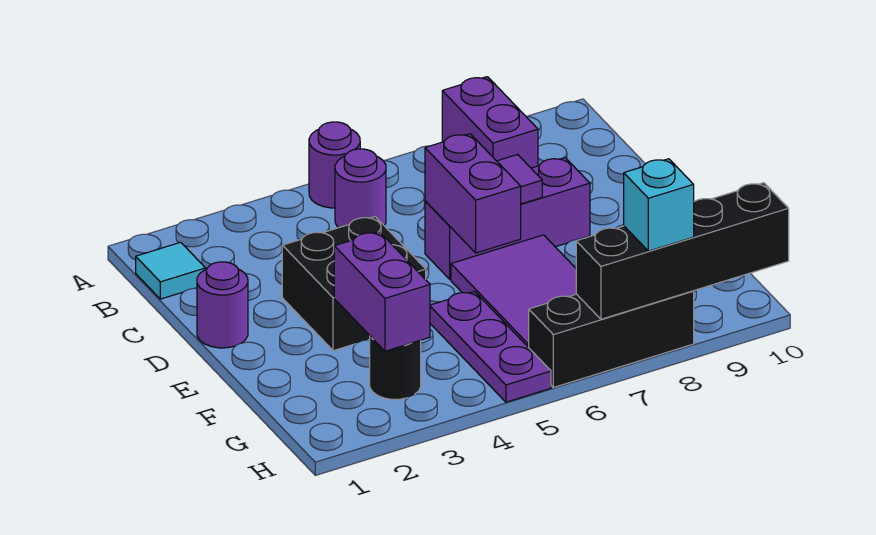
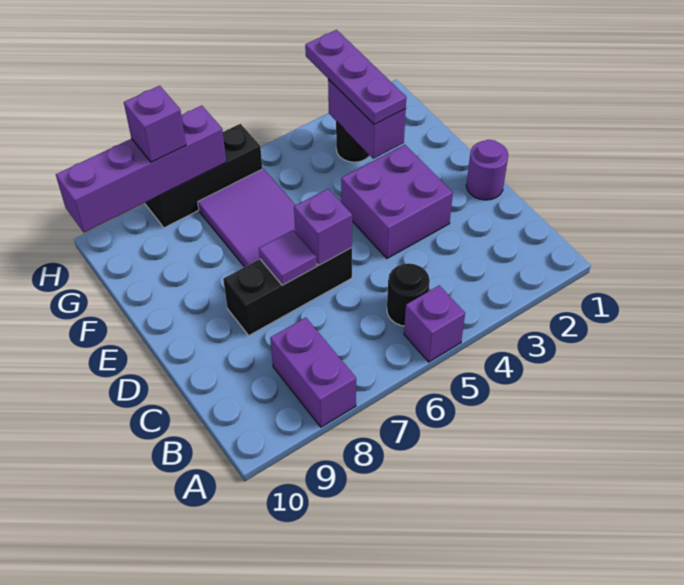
purple 1x1 round brick [309,122,360,208] -> purple 1x1 brick [404,285,465,362]
cyan 1x1 tile [136,242,206,299] -> none
purple 1x1 round brick [335,149,386,228] -> black 1x1 round brick [387,263,430,326]
black 2x2 brick [282,217,426,351] -> purple 2x2 brick [341,145,453,258]
purple 1x3 brick [425,158,590,279] -> black 1x3 brick [223,248,352,335]
purple 1x2 brick [425,134,521,253] -> purple 1x1 brick [294,189,352,265]
purple 1x3 plate [430,291,551,402] -> purple 1x3 plate moved to [305,30,406,125]
black 1x4 brick [576,183,789,319] -> purple 1x4 brick [56,106,226,233]
cyan 1x1 brick [624,159,694,251] -> purple 1x1 brick [124,86,186,162]

